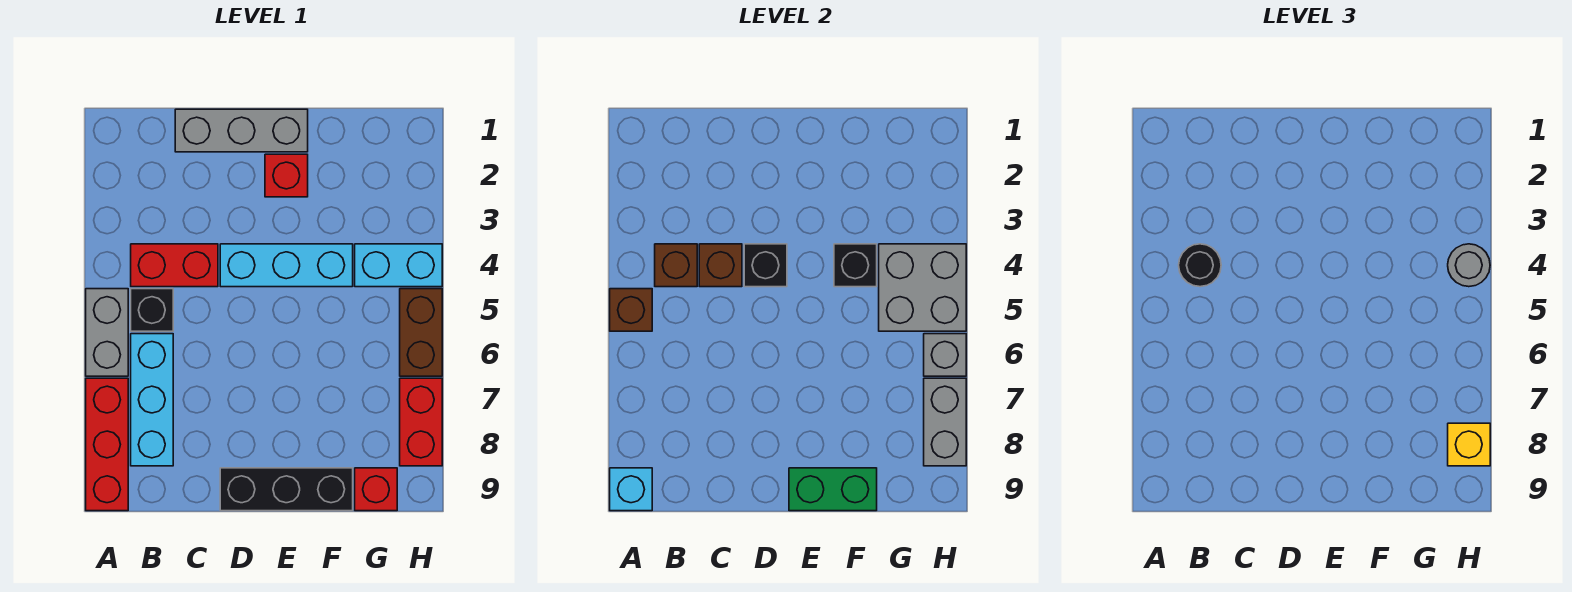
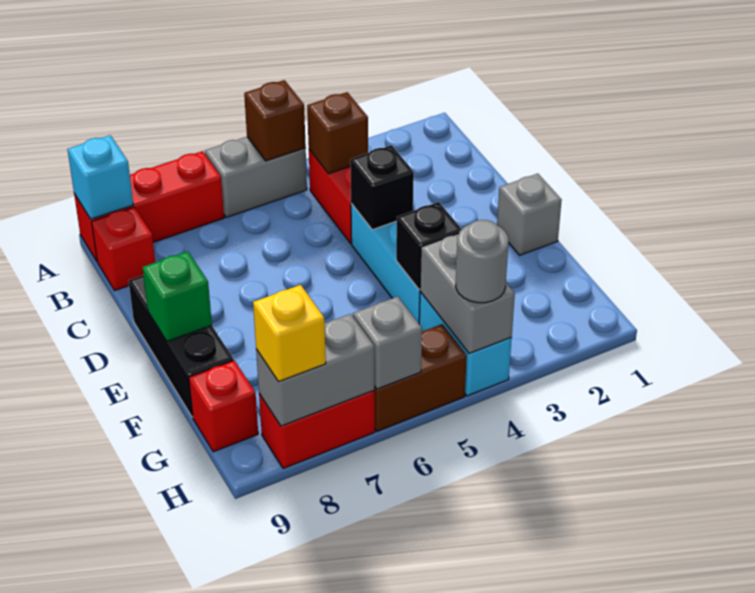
black 1x1 round brick [1179,244,1221,287] -> none
black 1x1 brick [131,289,173,331] -> none
cyan 1x3 brick [131,334,173,466] -> none
grey 1x3 brick [175,109,308,152] -> grey 1x1 brick [497,174,562,255]
brown 1x1 brick [699,244,742,287] -> none
red 1x1 brick [265,154,308,197] -> red 1x1 brick moved to [92,207,155,290]
green 1x2 brick [789,468,877,511] -> green 1x1 brick [143,251,212,341]
grey 2x2 brick [879,244,966,331] -> grey 1x2 brick [420,234,515,353]

